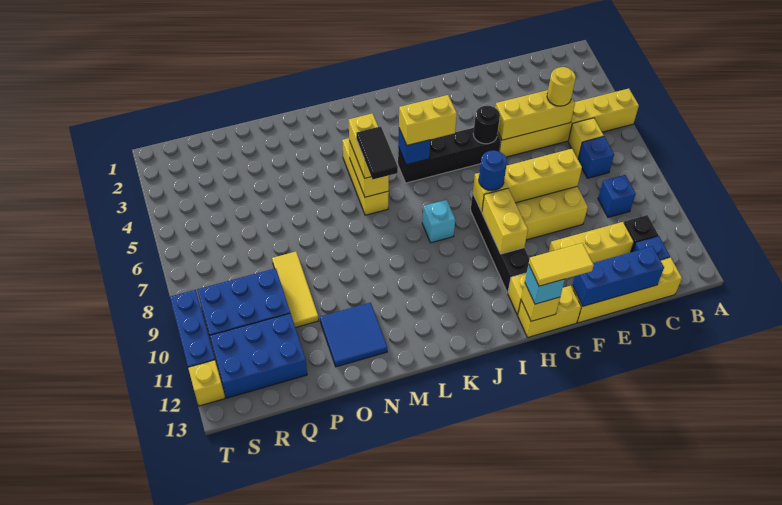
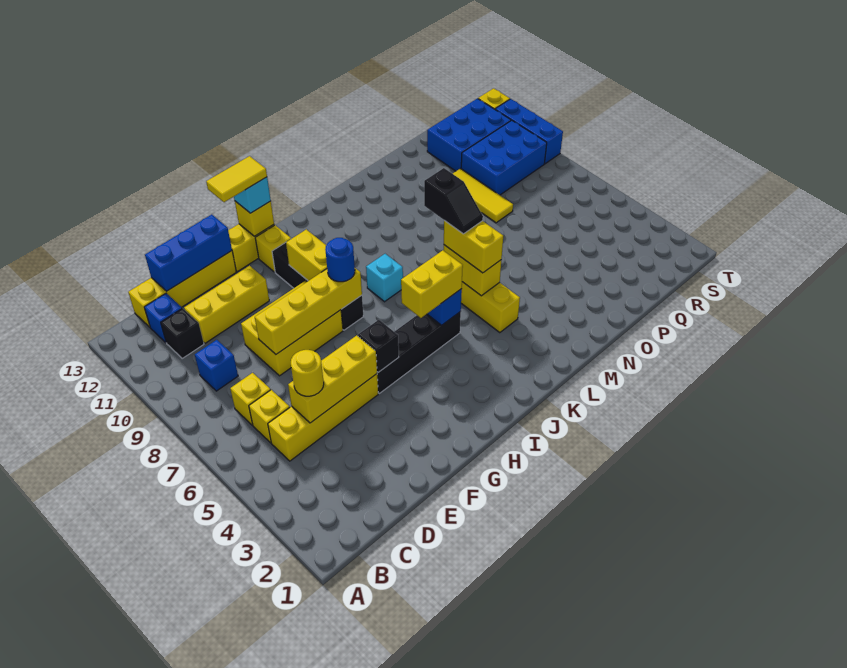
yellow 1x6 brick [497,89,639,157] -> yellow 1x4 brick [268,374,378,461]
blue 1x1 brick [578,137,614,178] -> yellow 1x1 brick [230,373,271,425]
black 1x1 round brick [473,106,500,144] -> black 1x1 brick [358,320,399,372]
black 1x2 tile [356,126,398,179] -> black 1x2 slope [424,168,483,234]
blue 2x2 tile [320,303,387,367] -> none

